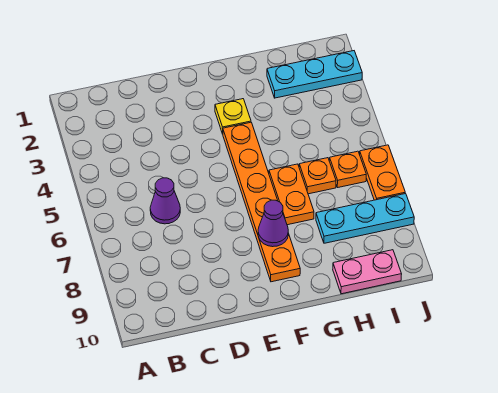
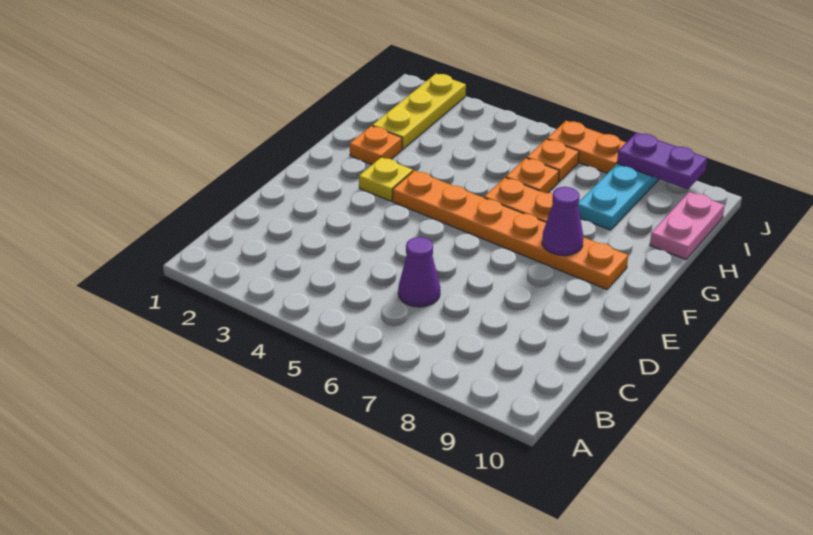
none -> orange 1x1 plate [350,126,402,165]
cyan 1x3 plate [267,51,362,98] -> yellow 1x3 plate [372,74,466,149]
none -> purple 1x2 plate [617,133,707,189]

